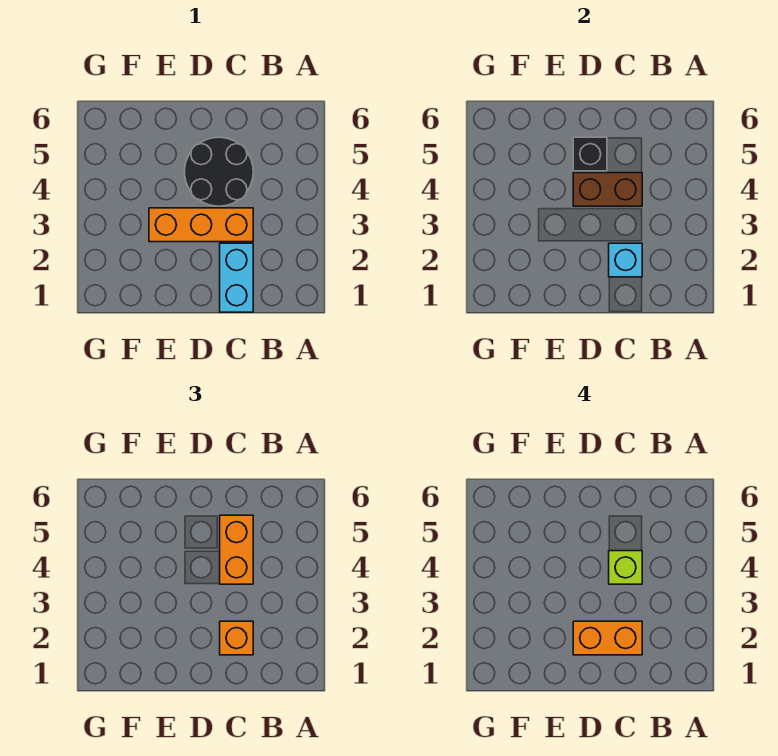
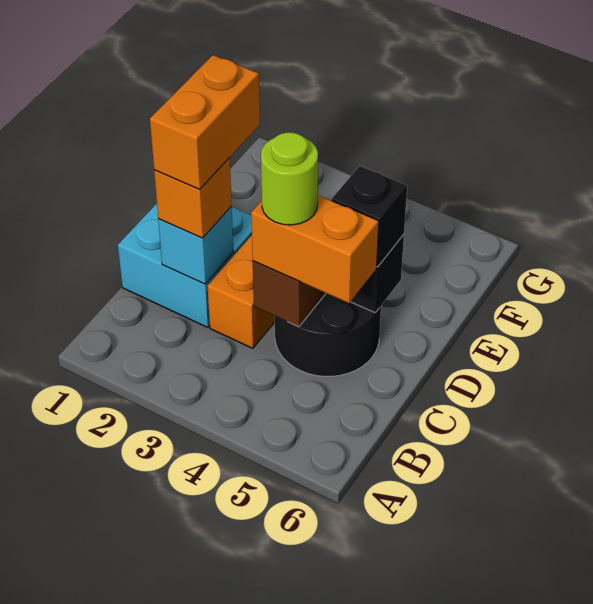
cyan 1x2 brick [220,243,253,312] -> cyan 2x2 brick [118,204,252,327]
lime 1x1 brick [609,551,642,584] -> lime 1x1 round brick [261,132,318,225]
none -> black 1x1 brick [332,166,407,267]

